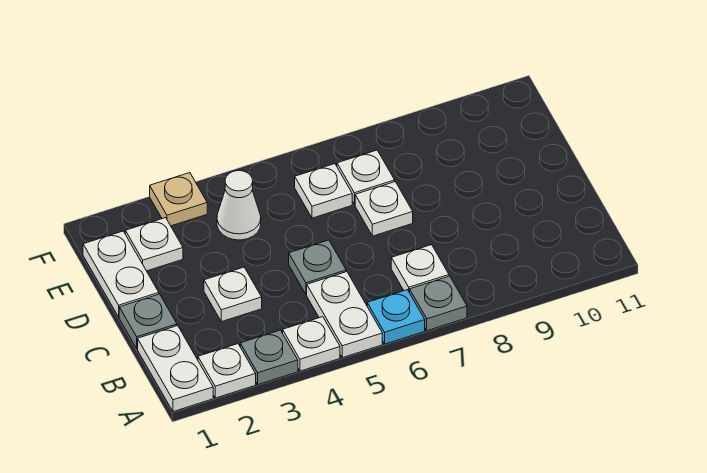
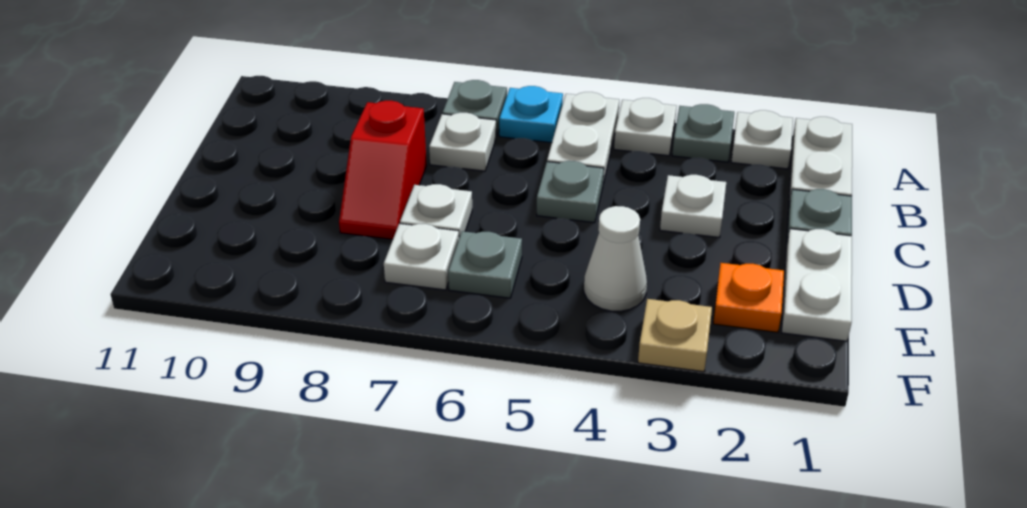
none -> red 1x2 slope [339,101,427,239]
white 1x1 plate [125,218,183,271] -> orange 1x1 plate [713,263,784,332]
white 1x1 plate [295,164,352,218] -> grey 1x1 plate [448,231,522,298]

